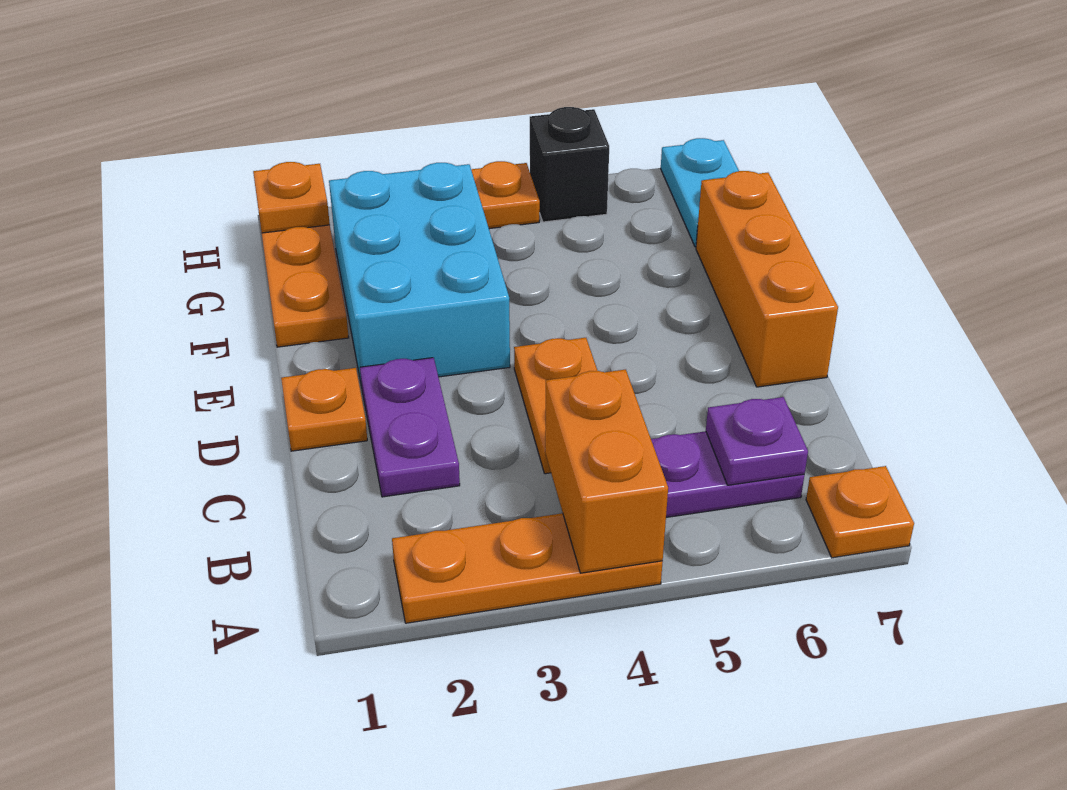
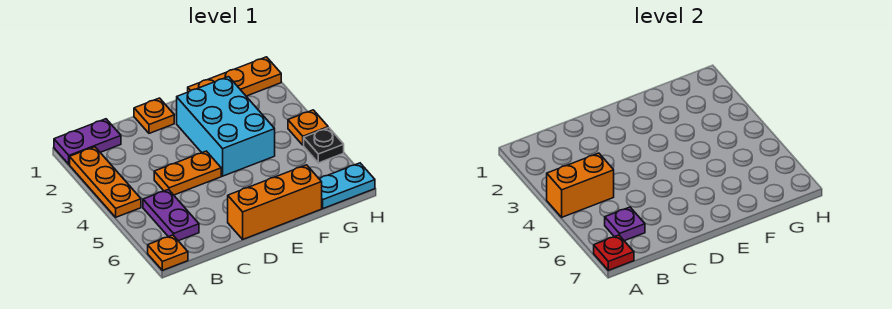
none -> red 1x1 plate [594,235,634,270]
purple 1x2 plate [360,358,460,497] -> purple 1x2 plate moved to [54,119,121,164]
cyan 2x3 brick [329,163,510,387] -> cyan 2x3 brick turned to [177,77,275,176]
orange 1x1 plate [253,162,330,233] -> none
black 1x1 brick [530,107,609,222] -> black 1x1 plate [304,128,344,163]

